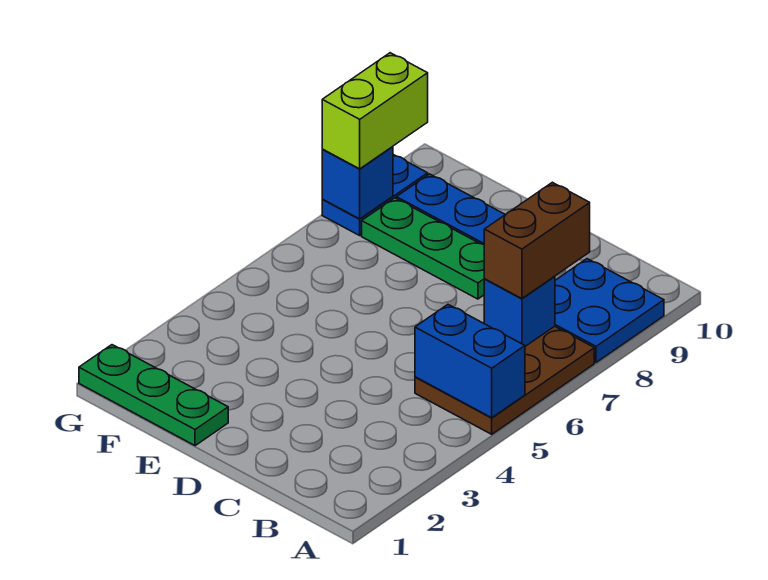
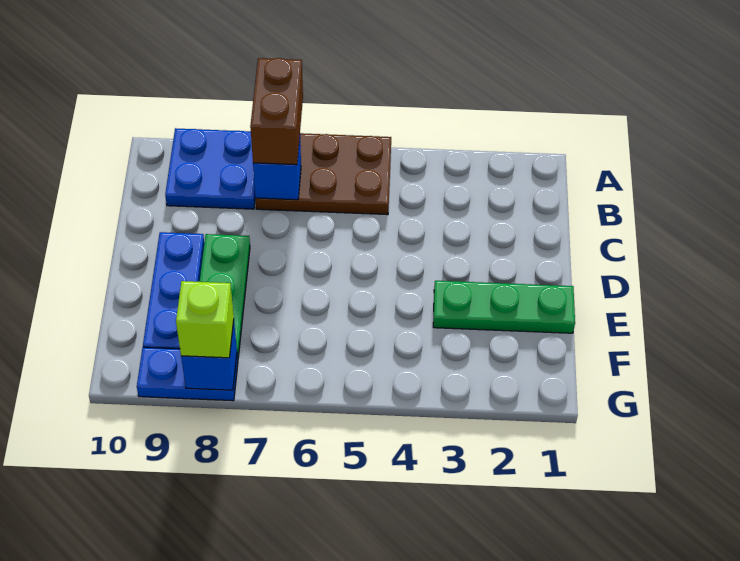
blue 1x2 brick [415,305,525,418] -> none
brown 1x2 brick [484,182,590,299] -> brown 1x2 brick turned to [250,58,303,165]
green 1x3 plate [79,345,228,446] -> green 1x3 plate turned to [433,281,575,333]
lime 1x2 brick [322,53,428,169] -> lime 1x1 brick [176,281,234,358]

